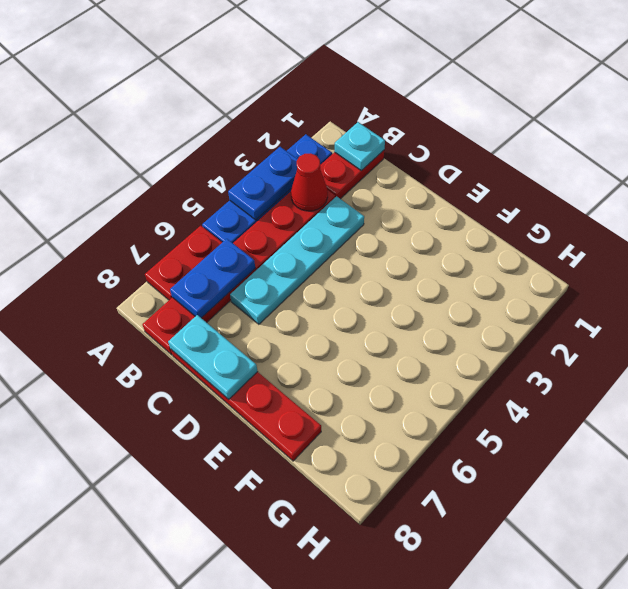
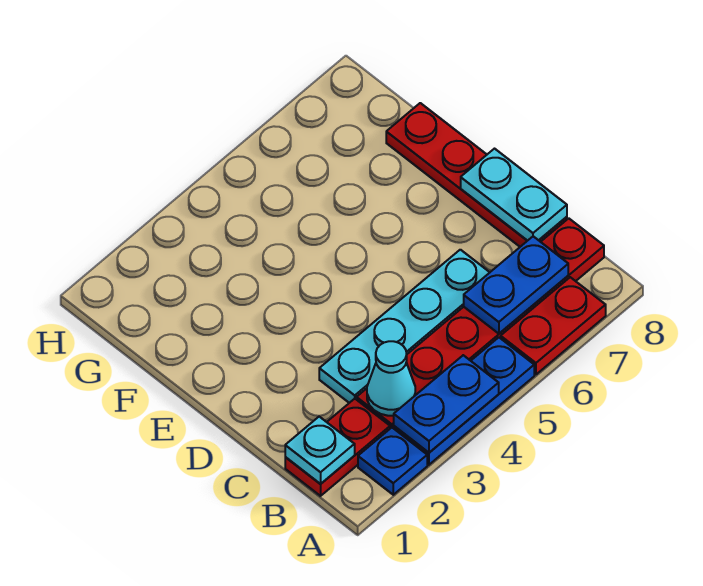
red 1x1 cone [291,153,328,211] -> cyan 1x1 cone [367,341,415,416]

